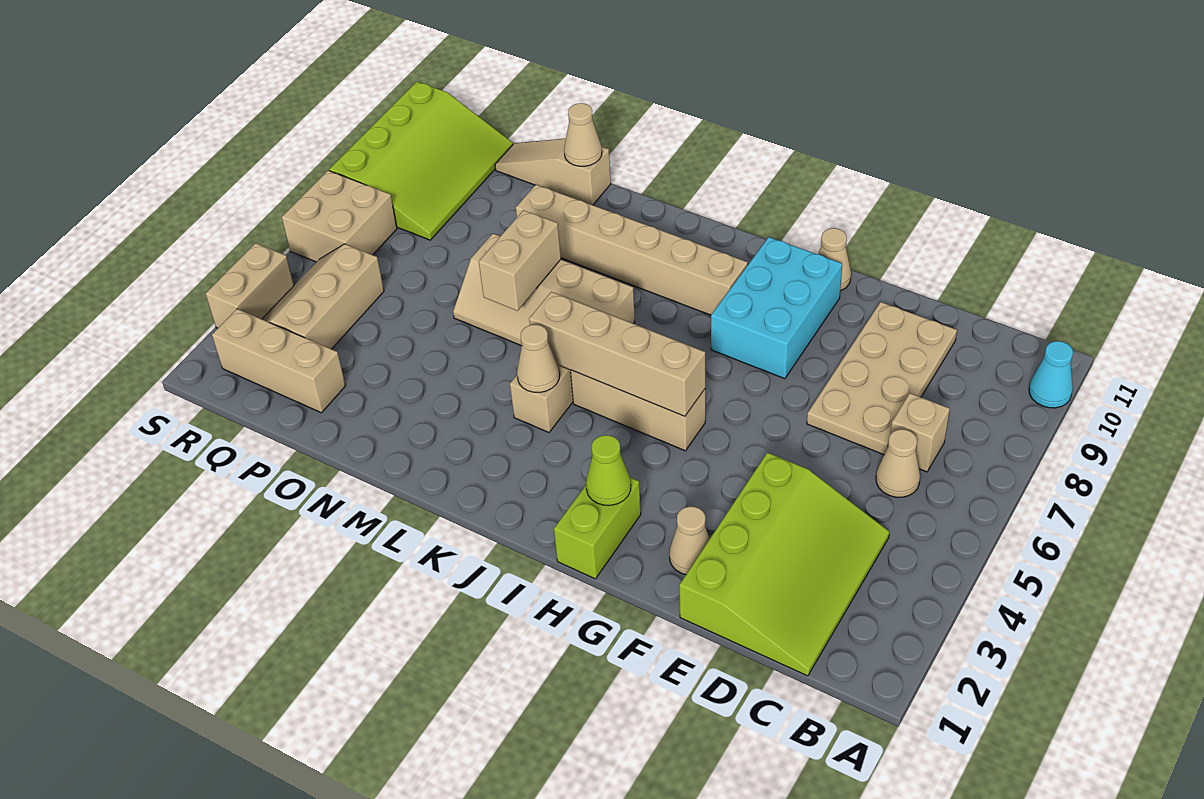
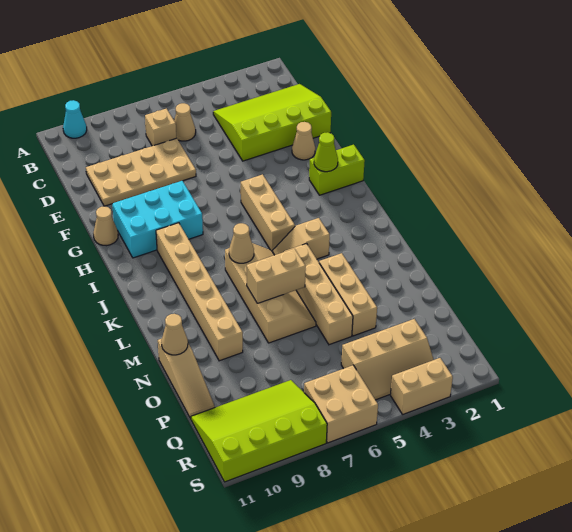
tan 1x4 brick [529,292,705,416] -> tan 1x4 brick moved to [284,244,353,345]
tan 1x1 cone [517,325,560,392] -> tan 1x1 cone moved to [229,223,254,263]
tan 1x3 brick [212,309,346,413] -> tan 1x3 brick moved to [319,253,377,336]

